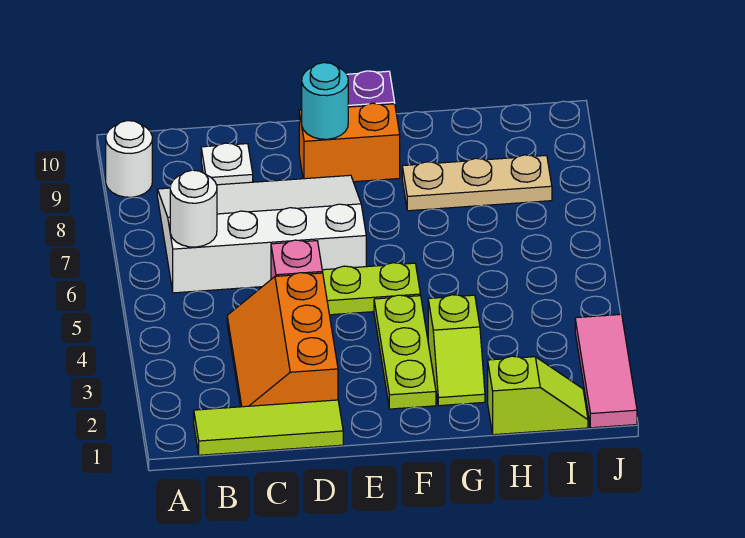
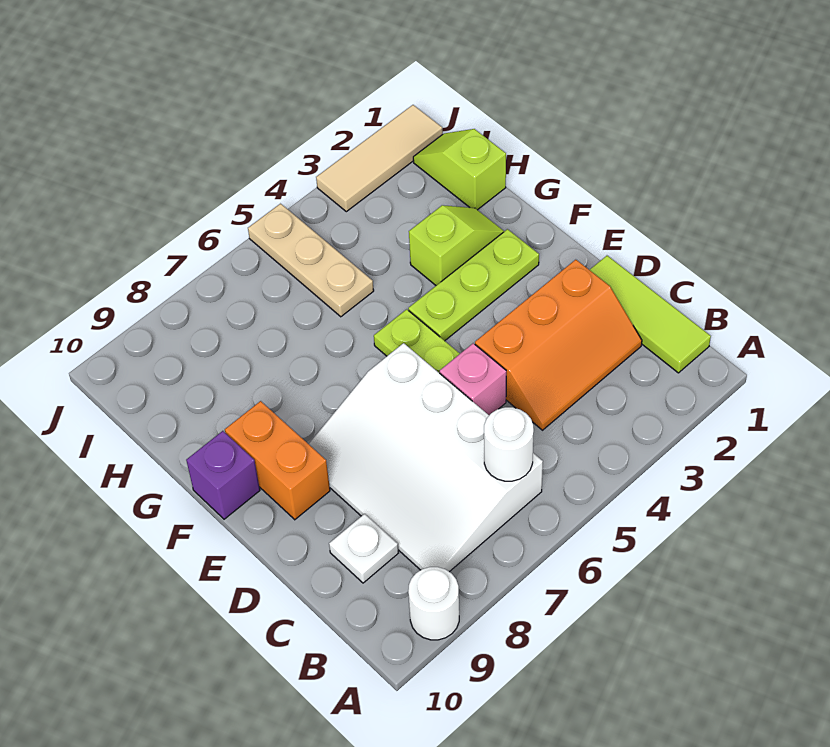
cyan 1x1 round brick [302,63,348,139] -> none
tan 1x3 plate [402,155,552,211] -> tan 1x3 plate moved to [248,204,374,317]
pink 1x3 tile [575,314,637,428] -> tan 1x3 tile [316,105,443,212]

